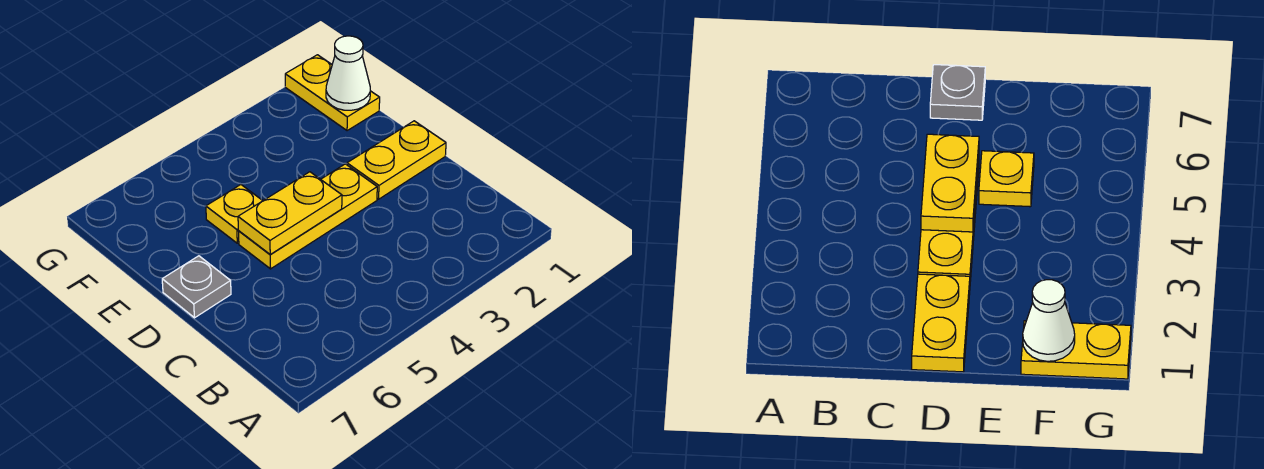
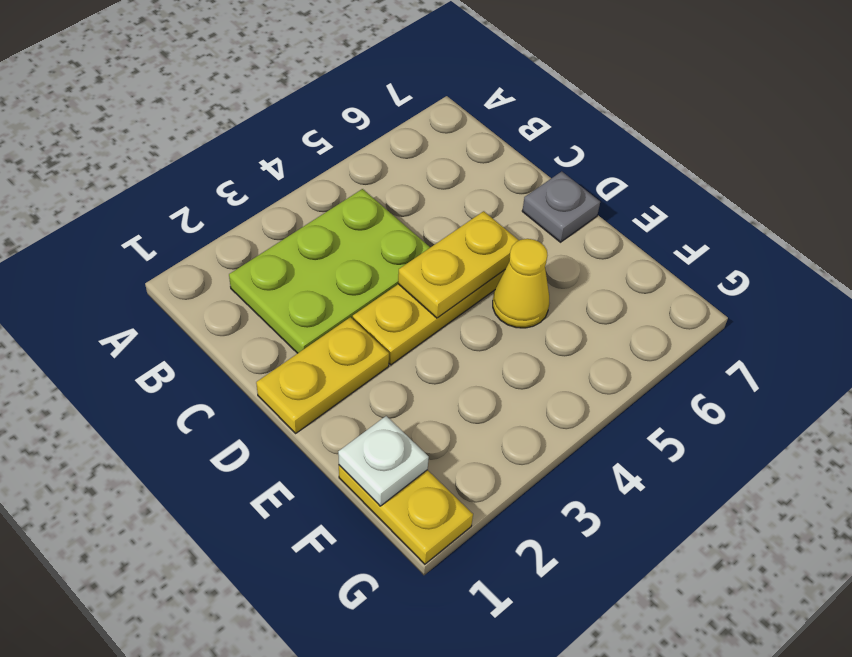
none -> lime 2x3 plate [229,189,430,353]
yellow 1x1 plate [206,185,263,243] -> yellow 1x1 cone [493,239,550,328]
white 1x1 cone [326,36,370,110] -> white 1x1 plate [338,416,429,506]

